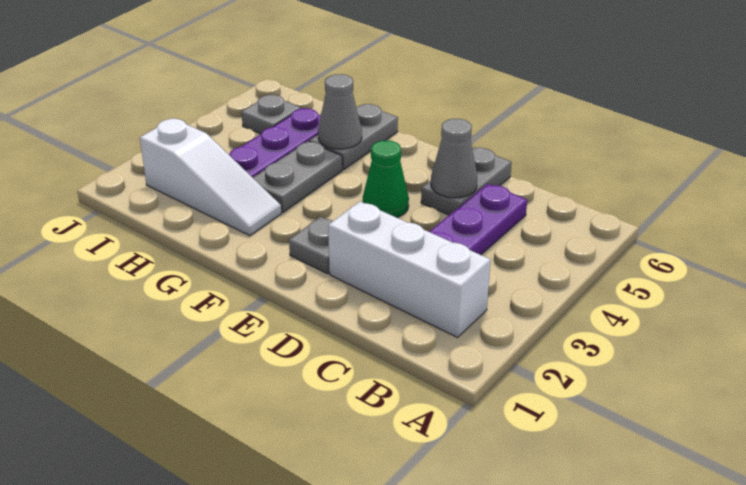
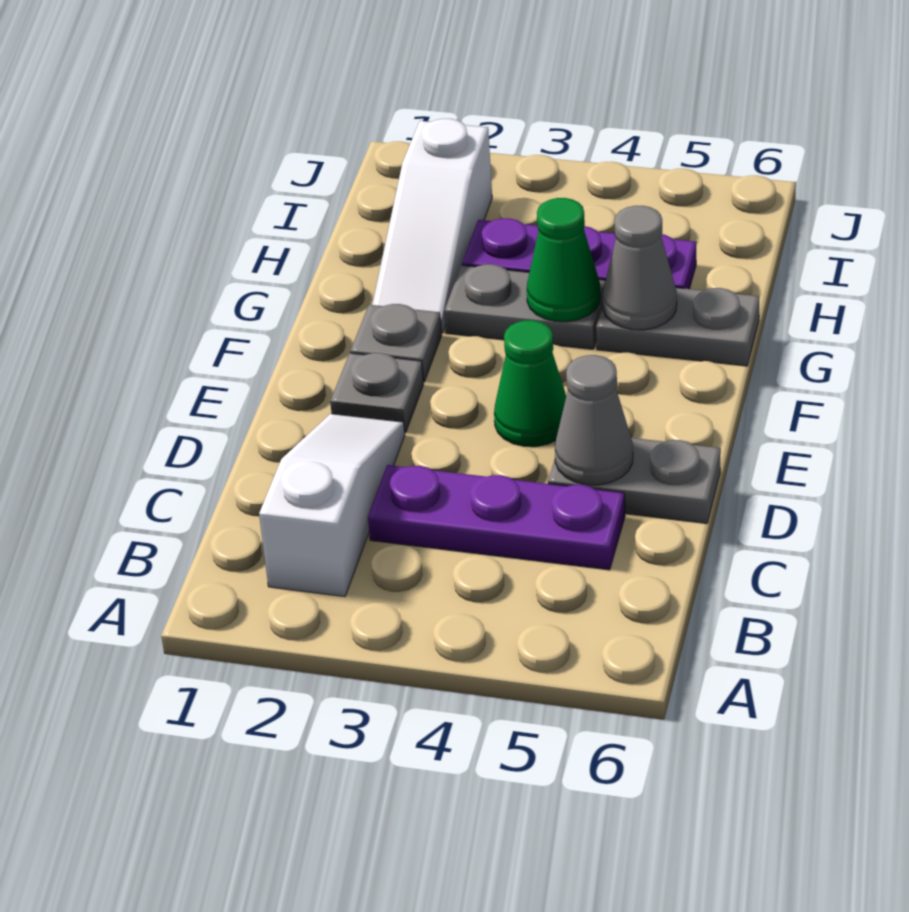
white 1x3 brick [328,202,491,337] -> white 1x3 slope [259,414,405,597]
none -> green 1x1 cone [527,198,600,322]
grey 1x1 plate [242,95,301,134] -> grey 1x1 plate moved to [350,304,442,382]

